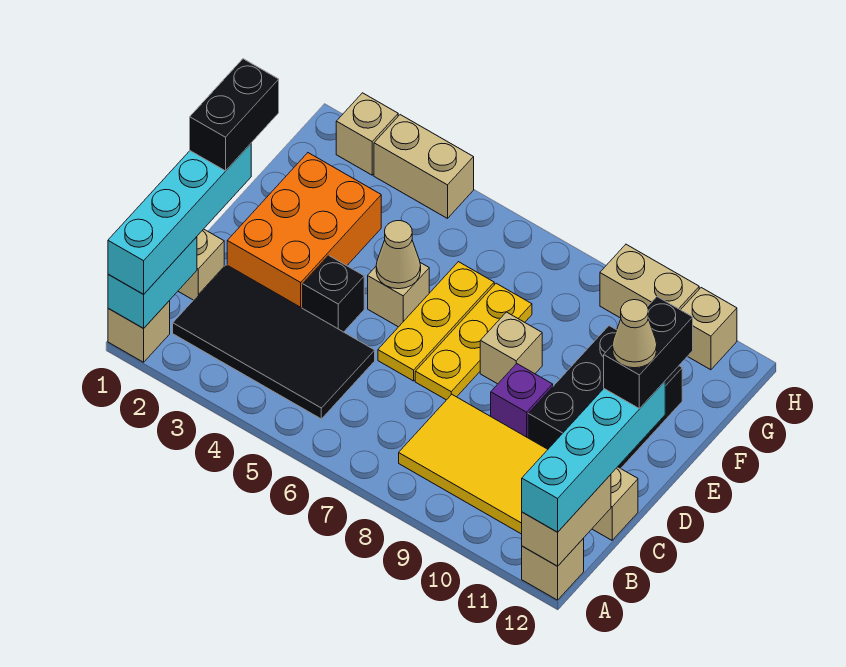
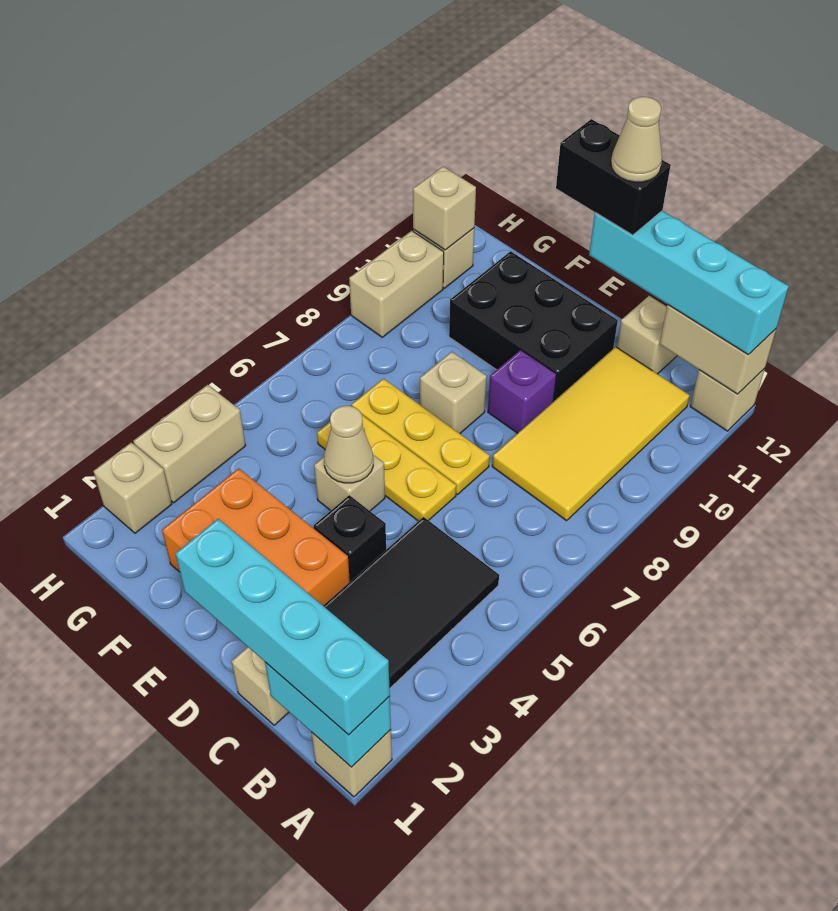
black 1x2 brick [190,59,279,171] -> none
none -> tan 1x1 brick [413,167,476,250]

